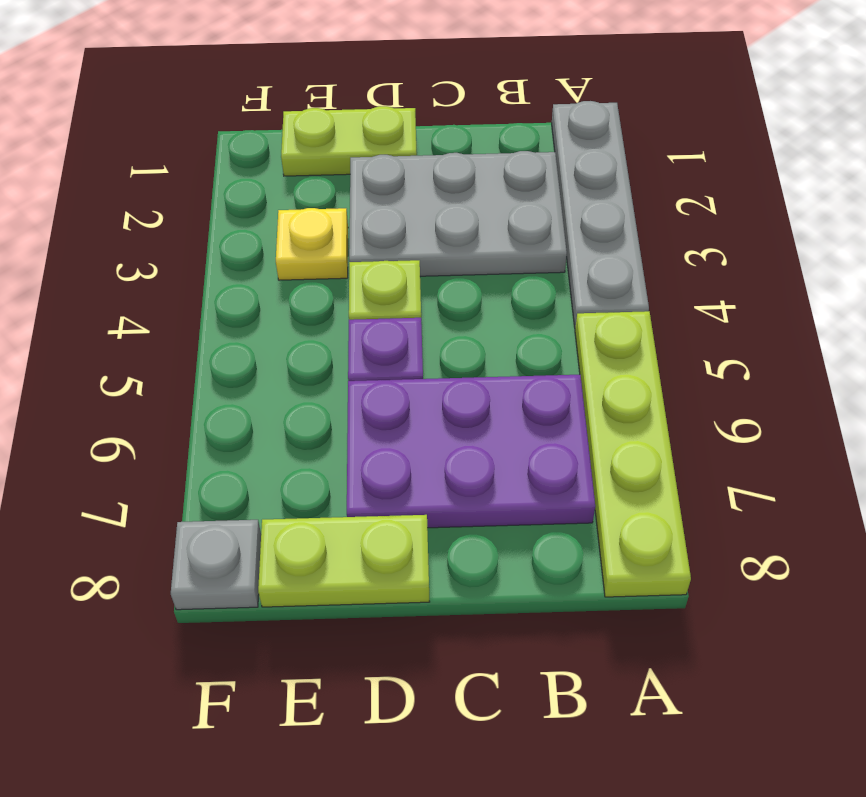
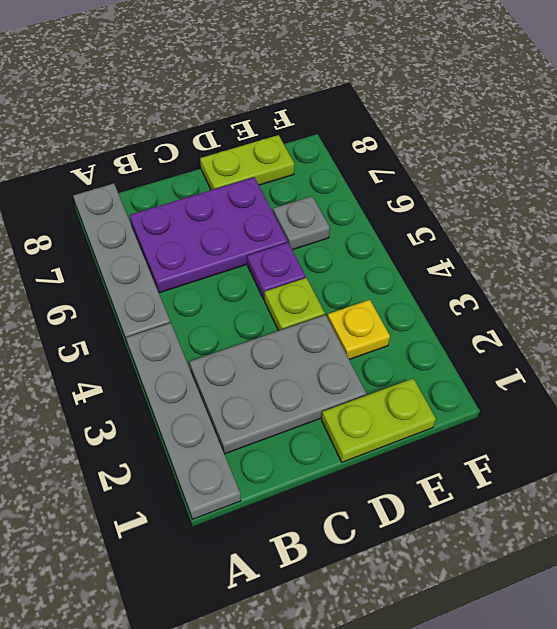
lime 1x4 plate [575,311,691,597] -> grey 1x4 plate [73,183,171,342]
grey 1x1 plate [171,520,261,610] -> grey 1x1 plate moved to [273,196,330,250]

